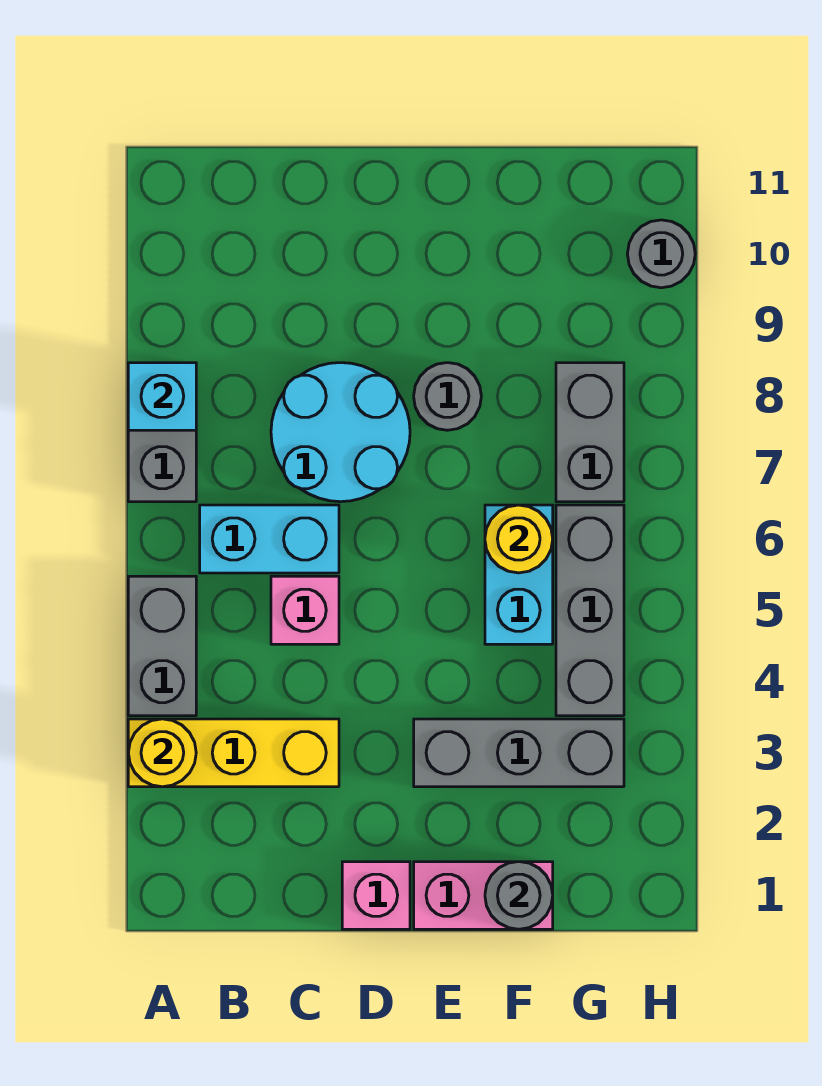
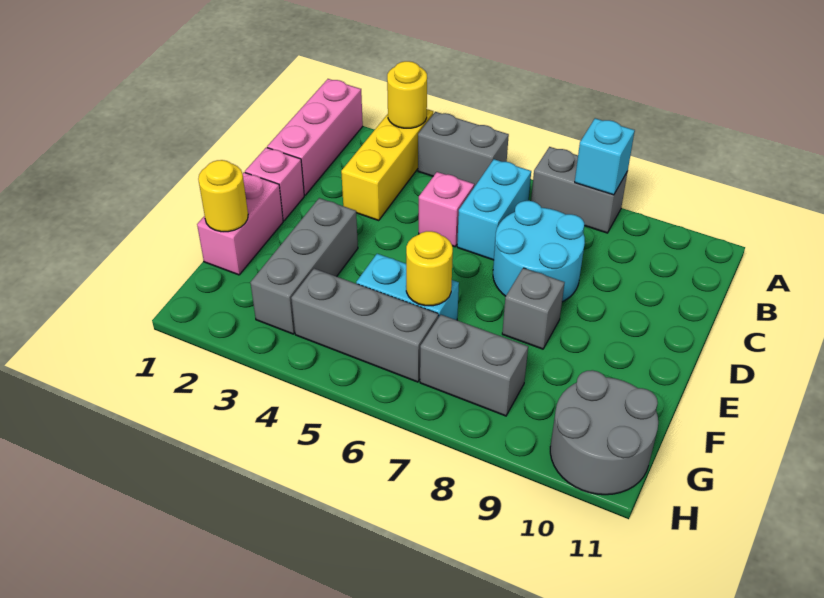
none -> pink 1x3 brick [267,79,363,195]
grey 1x1 round brick [414,363,481,430] -> grey 1x1 brick [502,268,565,349]
grey 1x1 round brick [485,862,553,929] -> yellow 1x1 round brick [198,160,248,232]
grey 1x1 round brick [628,220,695,288] -> grey 2x2 round brick [550,370,658,495]

